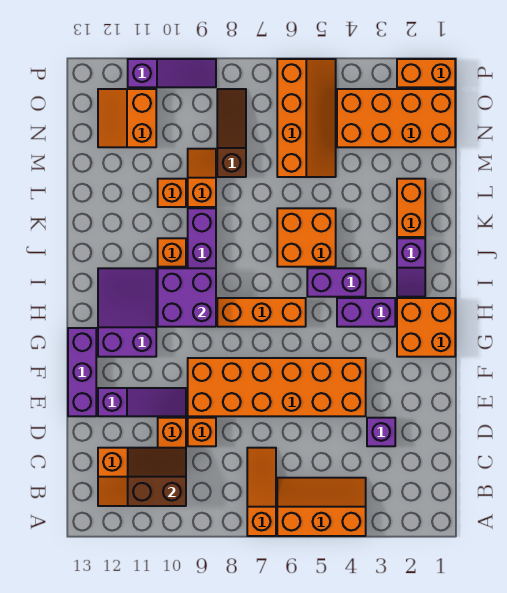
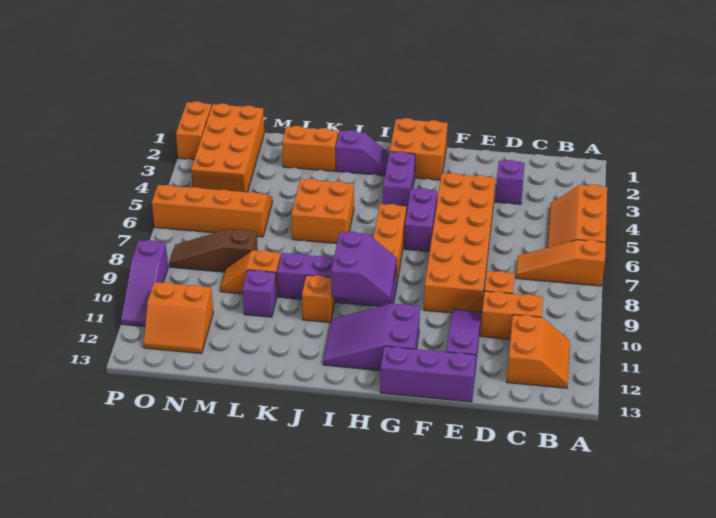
brown 2x2 slope [128,448,186,506] -> none
purple 2x2 brick [158,268,216,327] -> purple 2x2 slope [331,231,397,302]
purple 1x2 brick [307,268,366,297] -> purple 1x2 brick moved to [404,188,437,252]
orange 1x1 brick [158,179,186,207] -> purple 1x1 brick [243,270,277,317]
purple 1x3 slope [128,59,216,87] -> purple 1x3 slope turned to [121,240,168,327]

